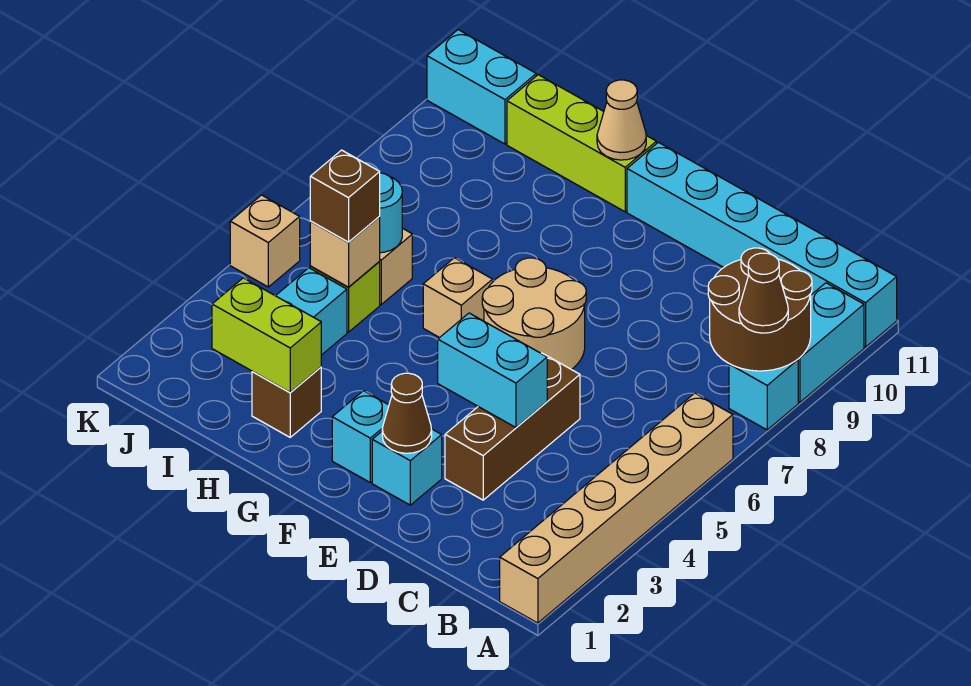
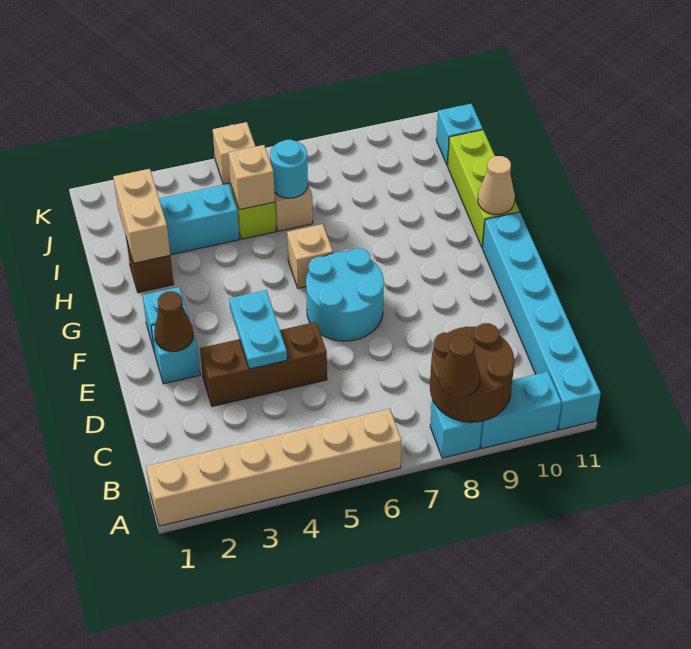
cyan 1x2 brick [438,313,547,427] -> cyan 1x2 plate [229,290,287,369]
tan 2x2 round brick [482,258,586,370] -> cyan 2x2 round brick [306,248,384,341]
lime 1x2 brick [212,278,321,392] -> tan 1x2 brick [114,169,170,263]
brown 1x1 brick [310,150,380,242] -> none
cyan 1x2 brick [427,30,536,144] -> cyan 1x1 brick [436,104,483,165]

